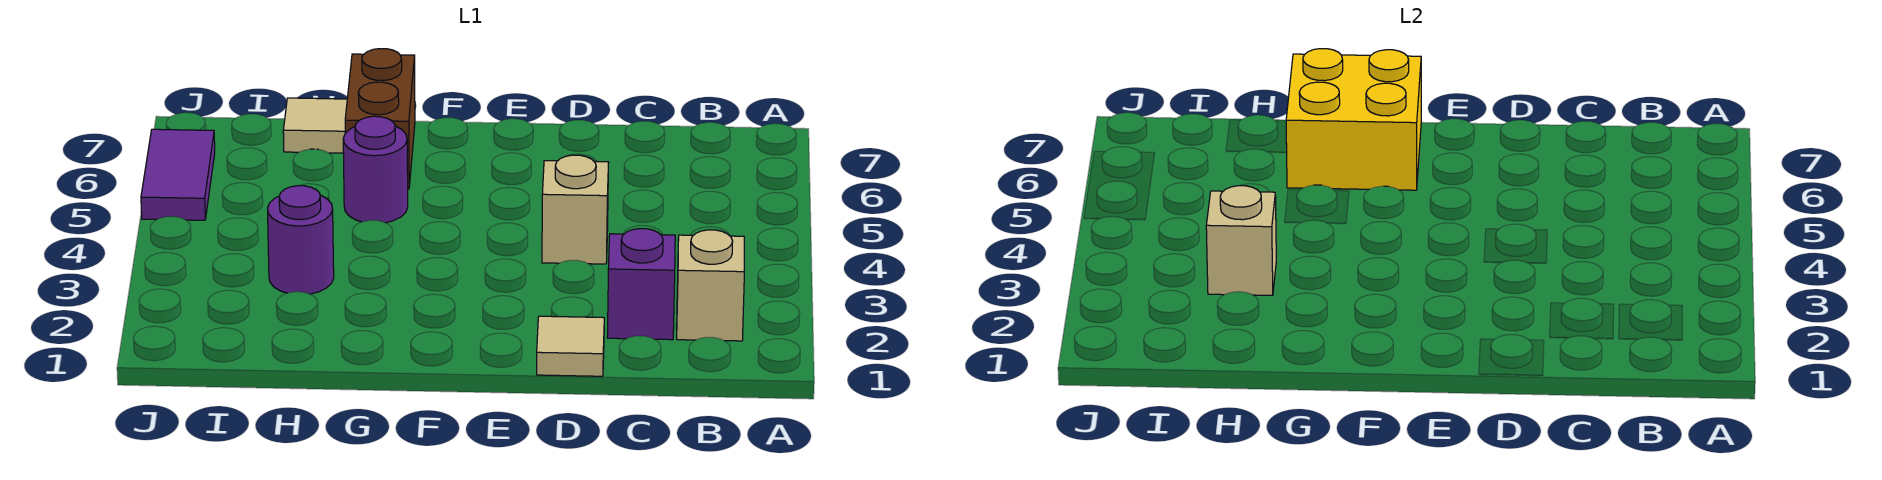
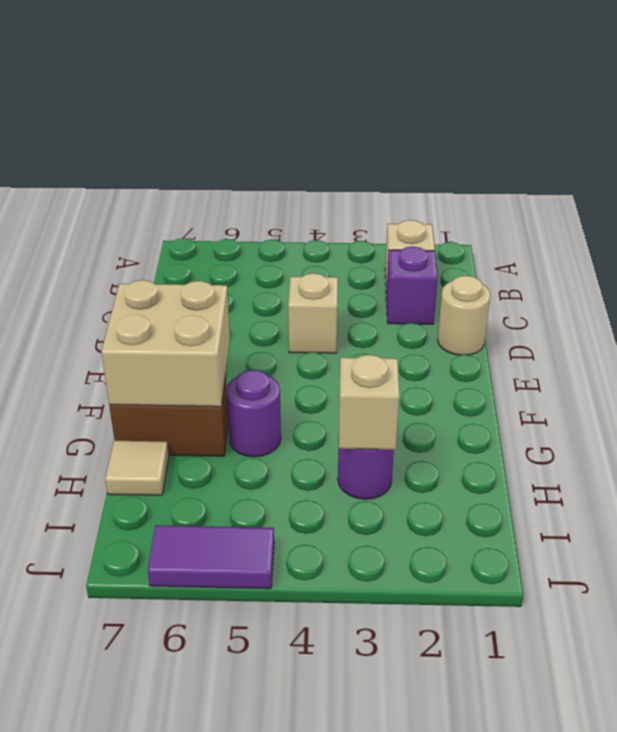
tan 1x1 tile [537,316,604,376] -> tan 1x1 round brick [438,276,490,355]
yellow 2x2 brick [1286,49,1421,190] -> tan 2x2 brick [101,280,230,407]

